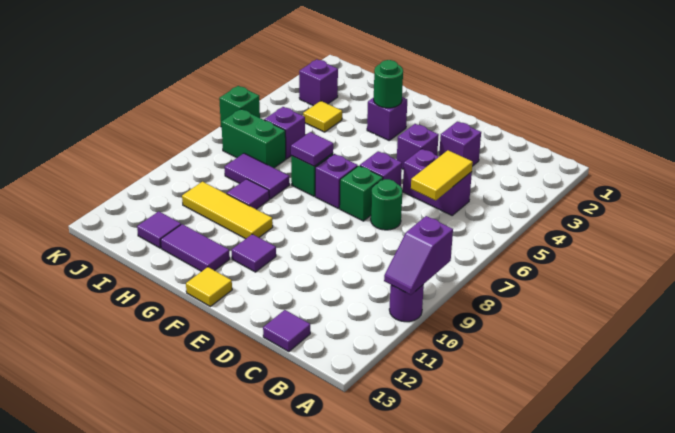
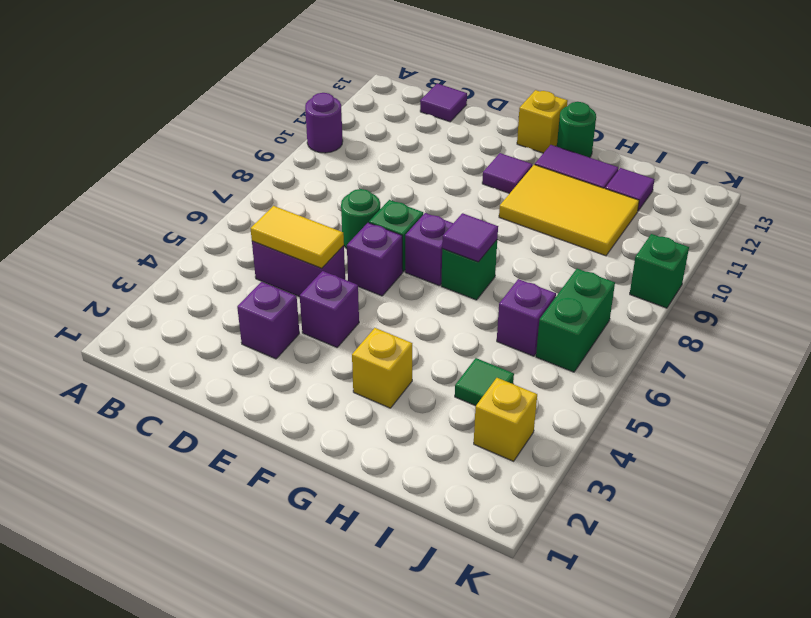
purple 1x2 slope [384,216,453,295] -> none
yellow 1x2 tile [411,150,473,200] -> yellow 1x2 tile turned to [250,206,344,269]
yellow 1x1 tile [186,267,232,306] -> yellow 1x1 brick [517,90,568,153]
purple 1x1 brick [367,97,407,140] -> yellow 1x1 brick [352,328,412,408]
green 1x1 round brick [374,60,403,108] -> green 1x1 round brick moved to [557,102,596,158]
yellow 1x3 tile [182,182,273,239] -> yellow 2x3 tile [499,165,639,256]
purple 1x2 tile [225,153,289,199] -> none
purple 1x1 tile [227,179,269,209] -> none
yellow 1x1 tile [303,101,342,132] -> green 1x1 tile [455,358,514,406]
green 1x2 brick [221,109,286,168] -> green 1x2 brick turned to [536,269,615,372]
purple 1x1 brick [299,59,338,106] -> yellow 1x1 brick [474,378,537,461]
green 1x1 brick [219,86,260,127] -> green 1x1 brick moved to [630,234,689,308]

